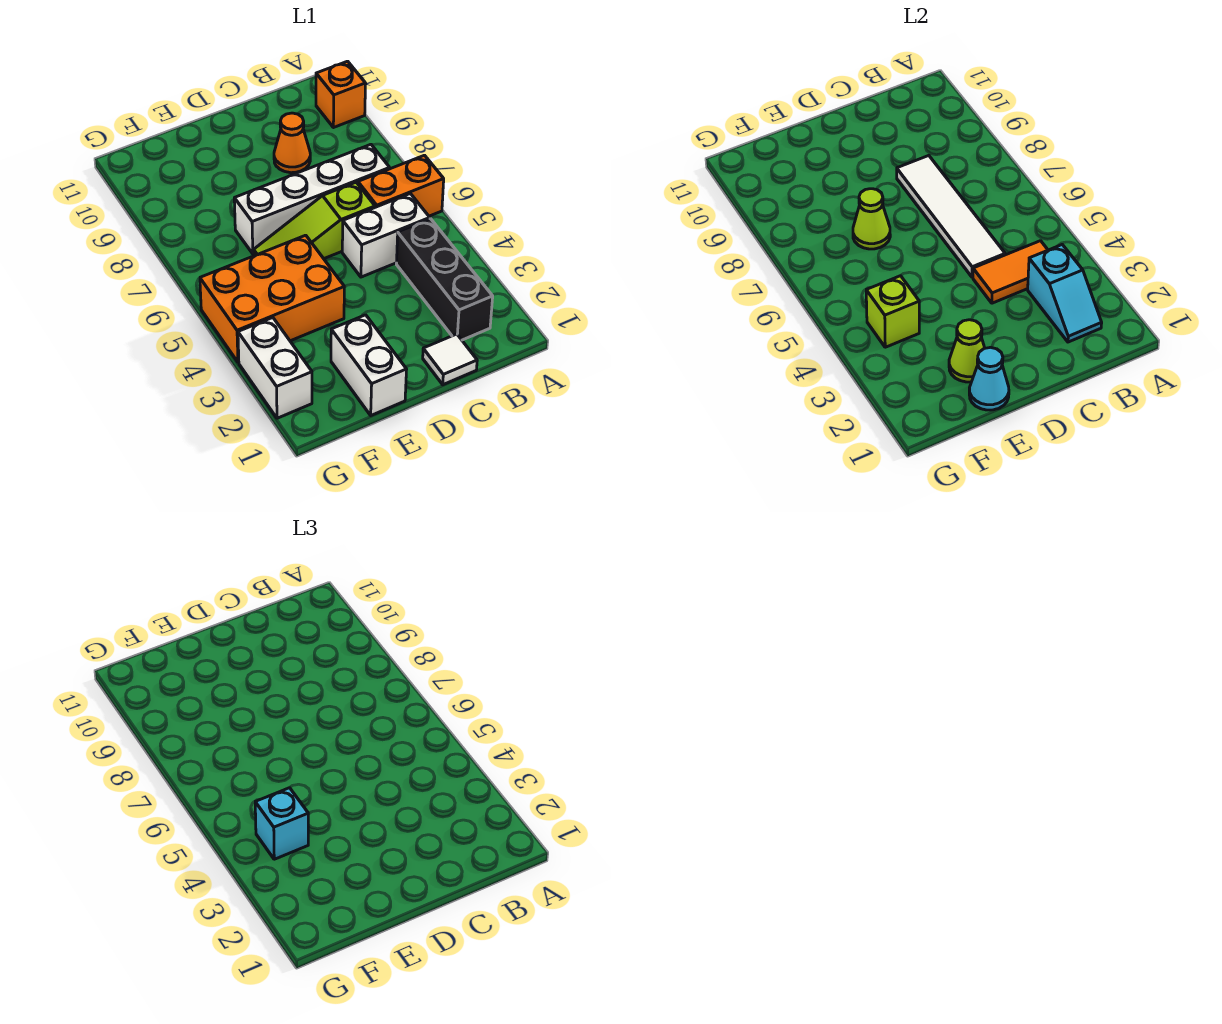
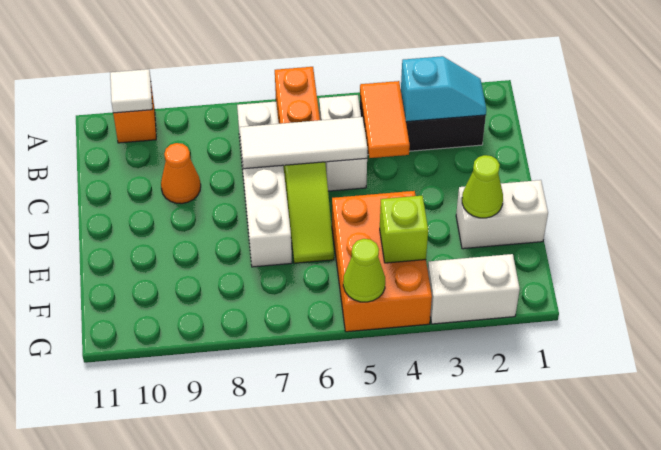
white 1x1 tile [423,334,477,385] -> white 1x1 tile moved to [110,69,152,113]
white 1x4 tile [897,156,1005,277] -> white 1x3 tile [240,117,368,169]
cyan 1x1 cone [969,347,1009,410] -> none
lime 1x1 cone [853,189,890,249] -> lime 1x1 cone moved to [343,239,385,302]
cyan 1x1 brick [255,788,308,859] -> none

